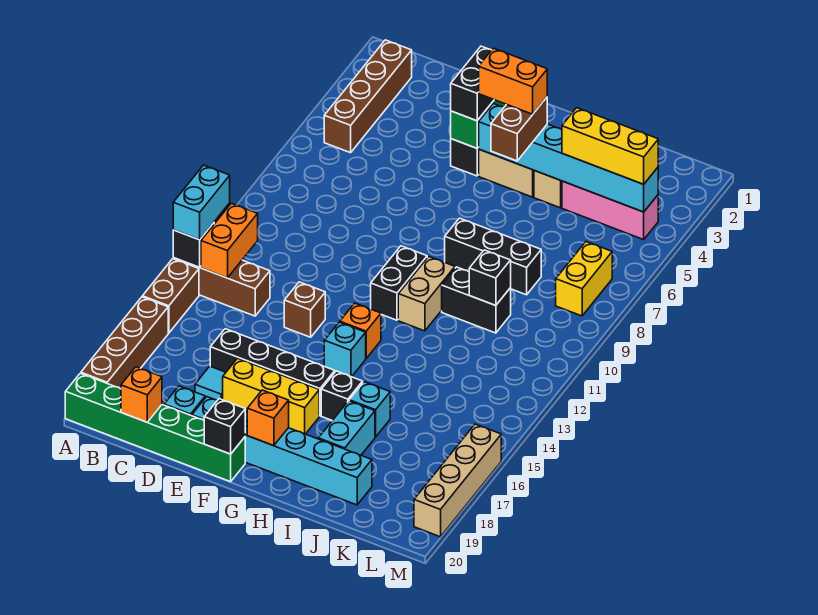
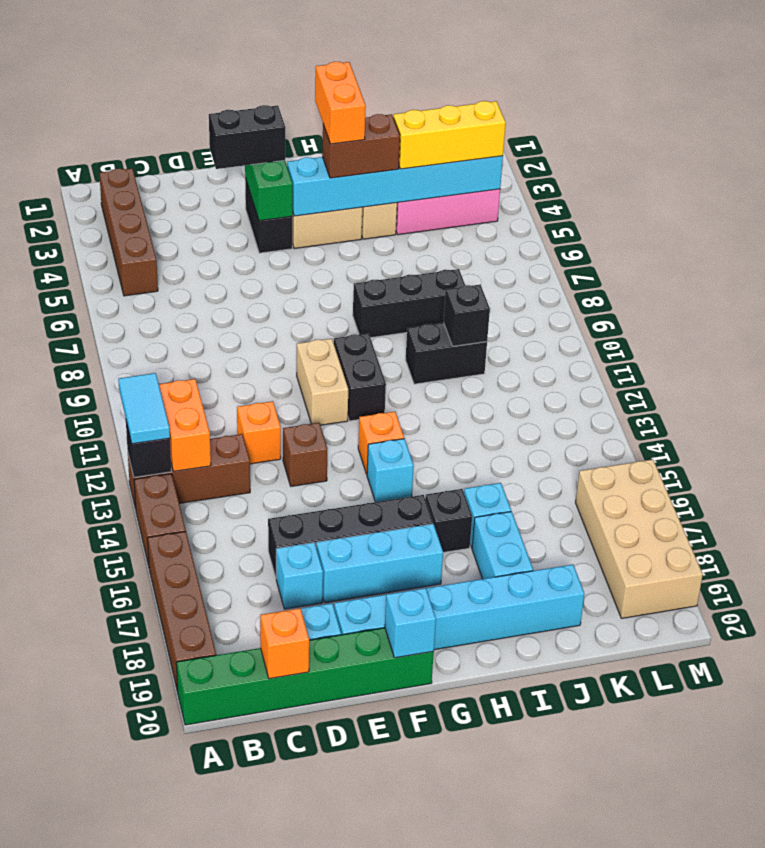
cyan 1x2 brick [173,165,230,240] -> cyan 1x2 tile [118,373,170,444]
cyan 1x1 tile [195,366,226,400] -> cyan 1x1 brick [276,543,323,609]
yellow 1x3 brick [223,358,319,434] -> cyan 1x3 brick [316,524,443,603]
black 1x2 brick [451,46,494,121] -> black 1x2 brick turned to [209,105,285,169]
black 1x1 brick [204,399,245,454] -> cyan 1x1 brick [385,588,436,658]
orange 1x2 brick [479,48,547,114] -> orange 1x2 brick turned to [315,62,366,144]
orange 1x1 brick [247,390,289,446] -> orange 1x1 brick moved to [237,401,281,464]
brown 1x2 brick [491,97,547,161] -> brown 1x2 brick turned to [322,114,400,178]
tan 1x2 brick [398,256,455,331] -> tan 1x2 brick moved to [297,339,348,425]
yellow 1x2 brick [556,242,612,316] -> none
tan 1x4 brick [414,424,501,537] -> tan 2x4 brick [576,459,703,618]

